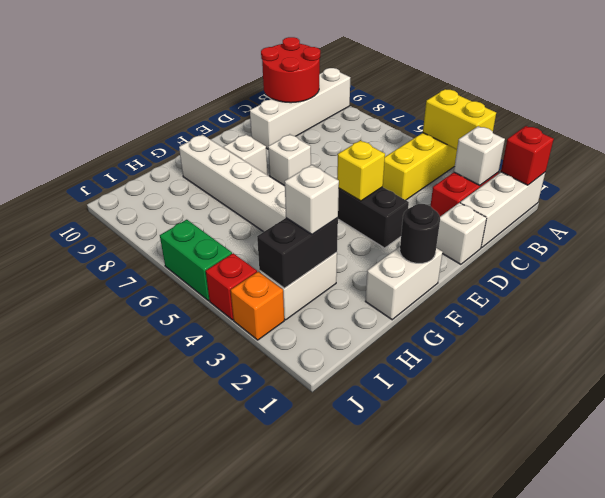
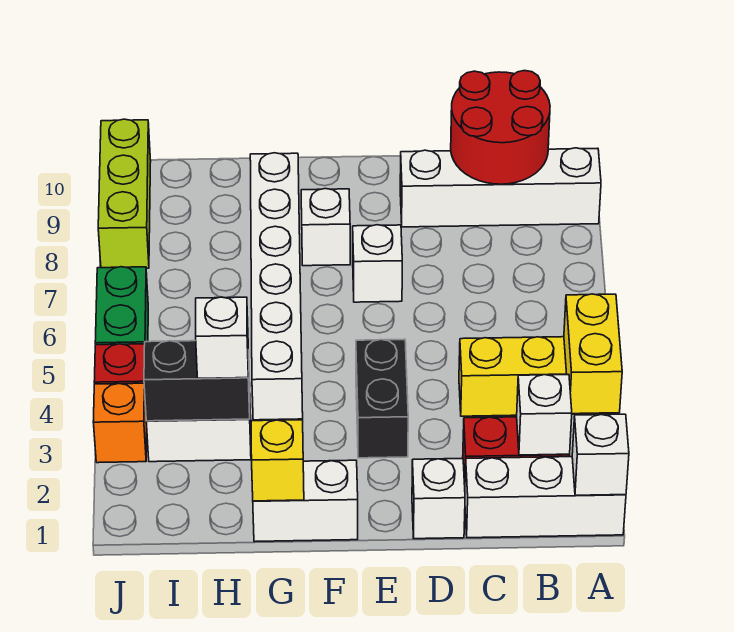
red 1x1 brick [501,126,554,185] -> white 1x1 brick [572,414,629,495]
yellow 1x1 brick [337,140,385,201] -> yellow 1x1 brick moved to [251,420,304,501]
black 1x1 round brick [400,204,440,263] -> none
none -> lime 1x3 brick [98,119,151,268]

